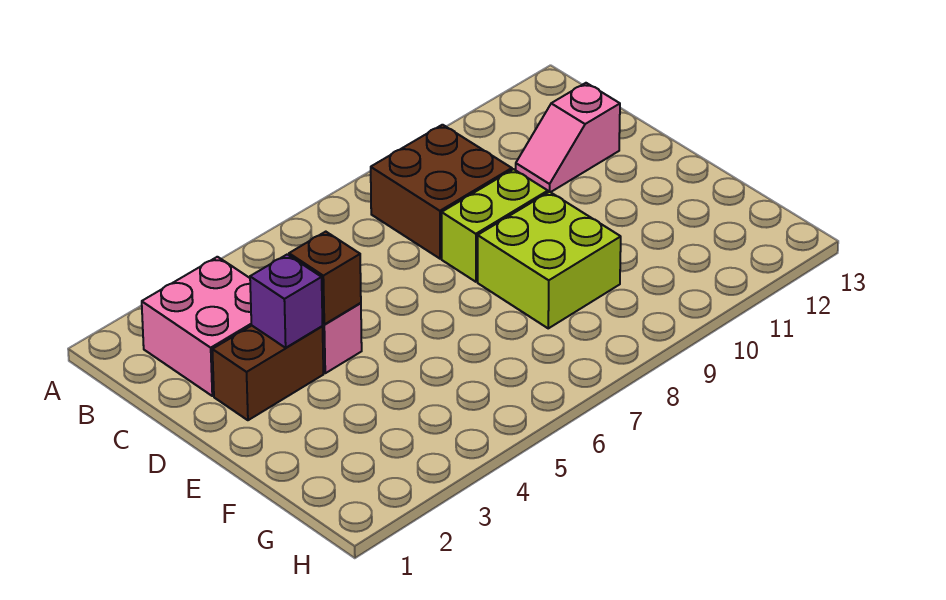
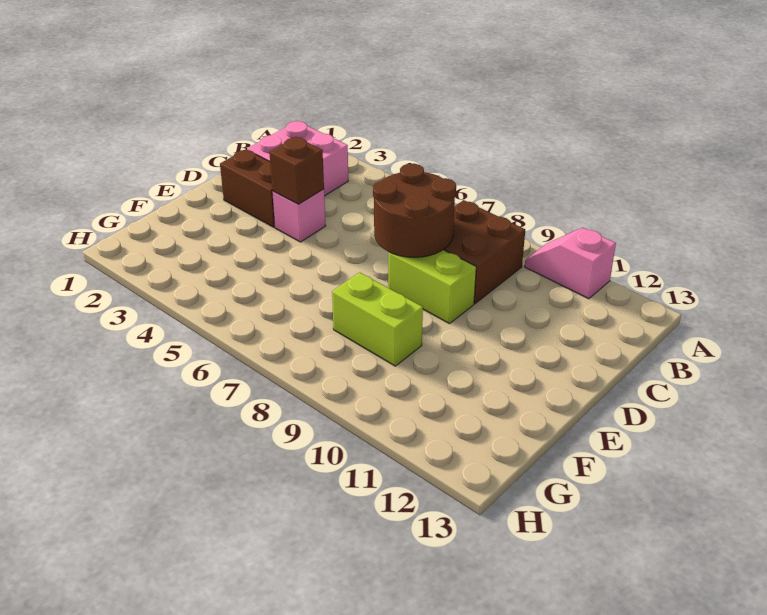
none -> brown 2x2 round brick [373,164,456,257]
pink 1x2 slope [516,83,620,192] -> pink 1x2 slope moved to [525,228,616,299]
purple 1x1 brick [250,255,323,348] -> none
lime 2x2 brick [478,192,621,328] -> lime 1x2 brick [332,272,423,366]

